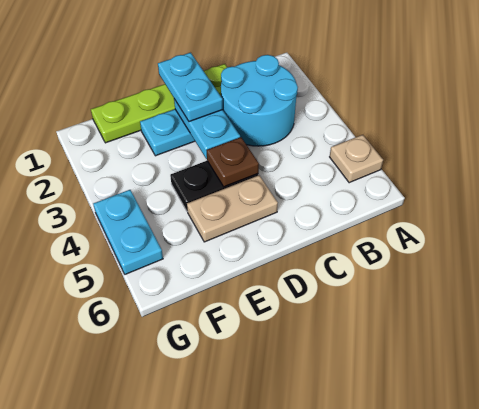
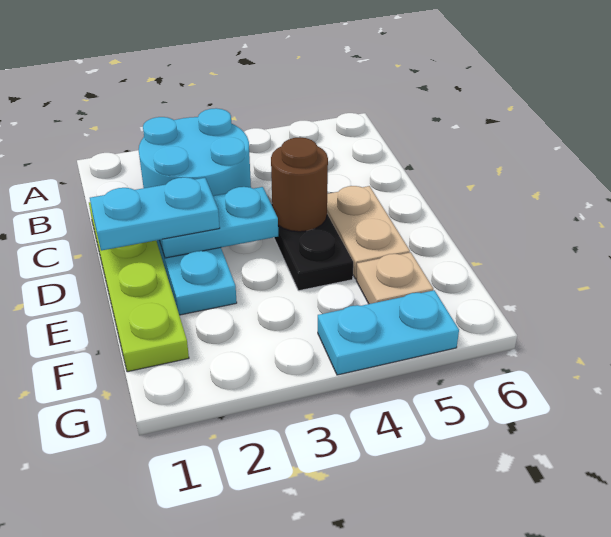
tan 1x1 plate [330,135,383,183] -> tan 1x1 plate moved to [356,252,433,304]
brown 1x1 plate [207,137,259,187] -> brown 1x1 round brick [271,137,328,232]

